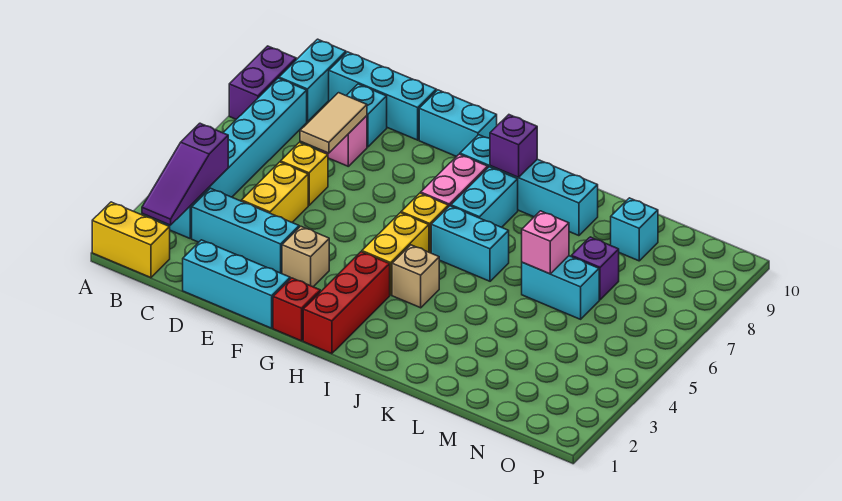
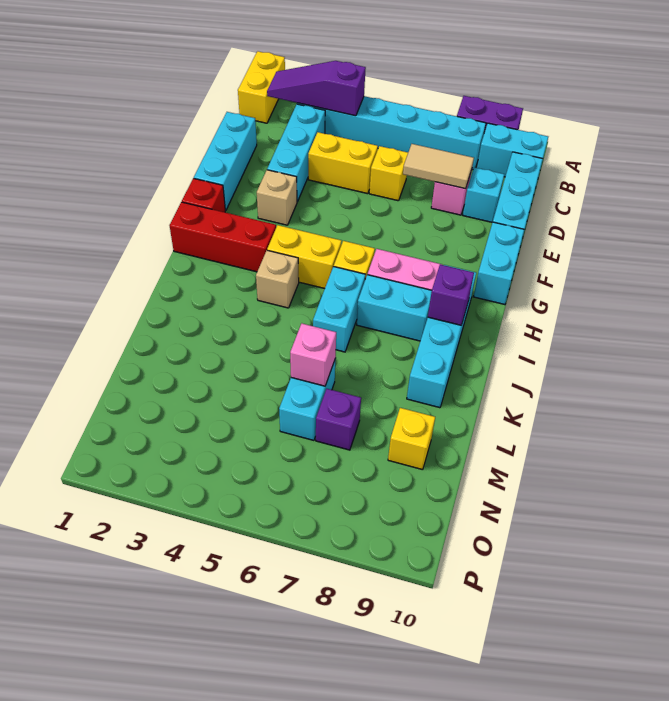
cyan 1x1 brick [611,198,658,261] -> yellow 1x1 brick [388,408,435,470]

